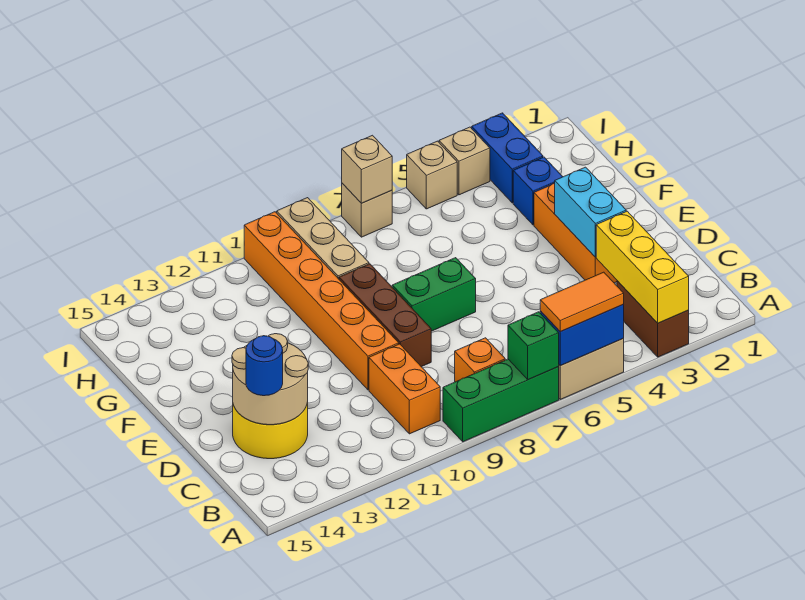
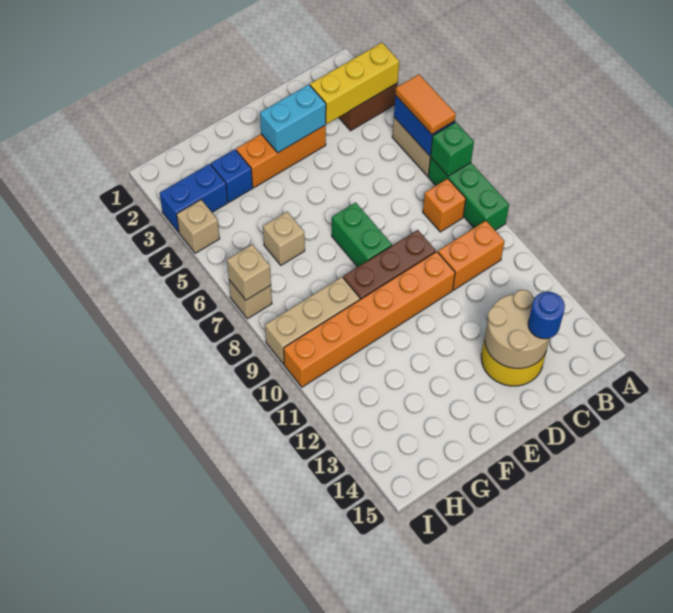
tan 1x1 brick [407,141,457,209] -> tan 1x1 brick moved to [263,212,305,265]

